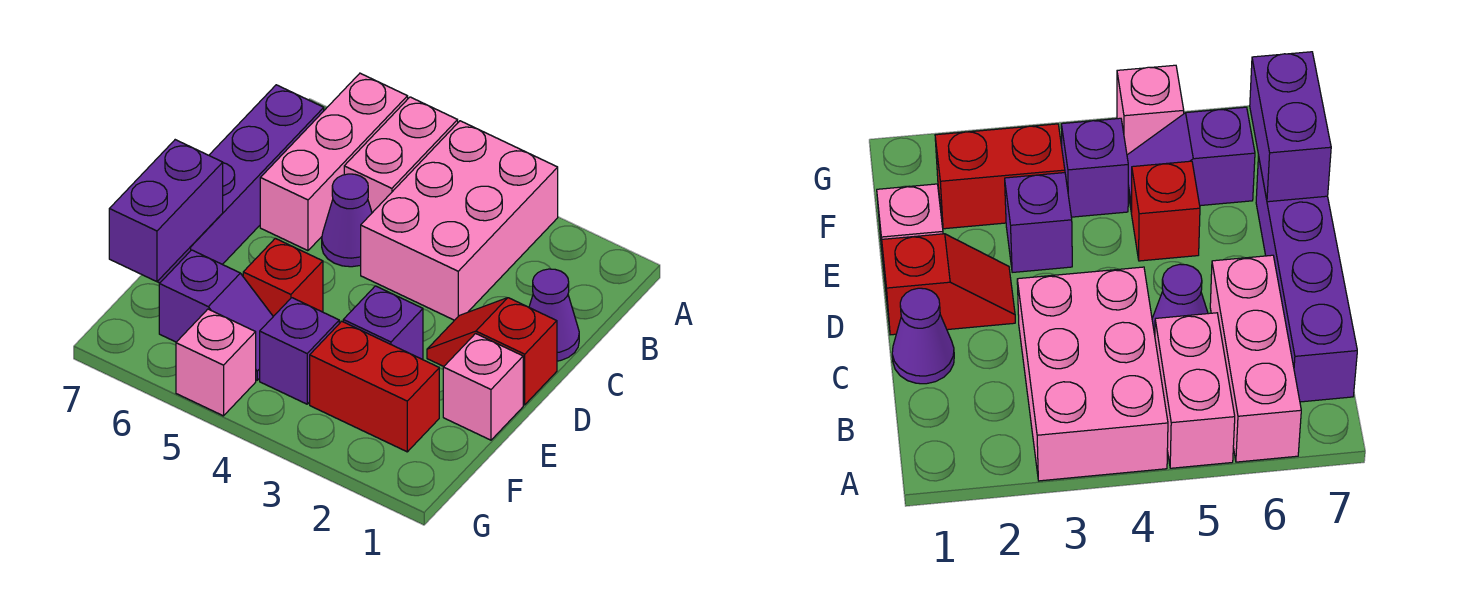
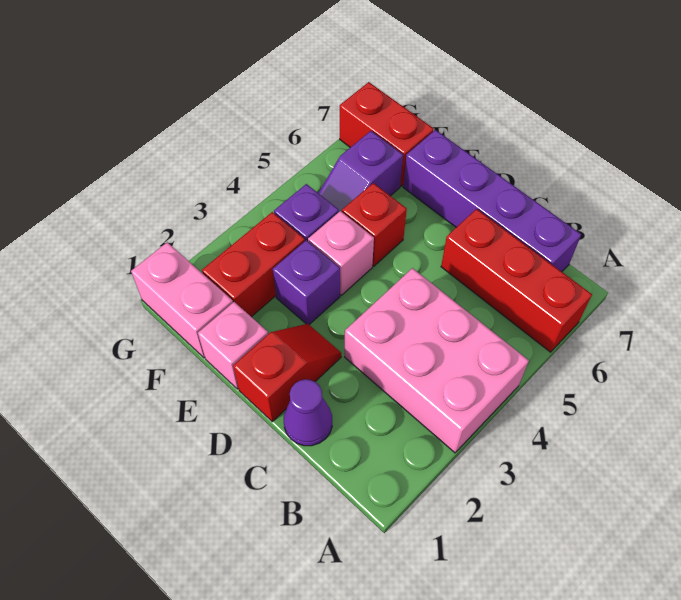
pink 1x2 brick [344,97,458,213] -> pink 1x2 brick moved to [131,242,233,358]
pink 1x3 brick [260,73,408,251] -> red 1x3 brick [441,209,592,352]
purple 1x1 cone [322,174,372,267] -> none
purple 1x2 brick [109,140,223,282] -> none
none -> red 1x2 brick [340,82,434,186]
pink 1x1 brick [176,309,256,416] -> pink 1x1 brick moved to [308,211,374,295]

